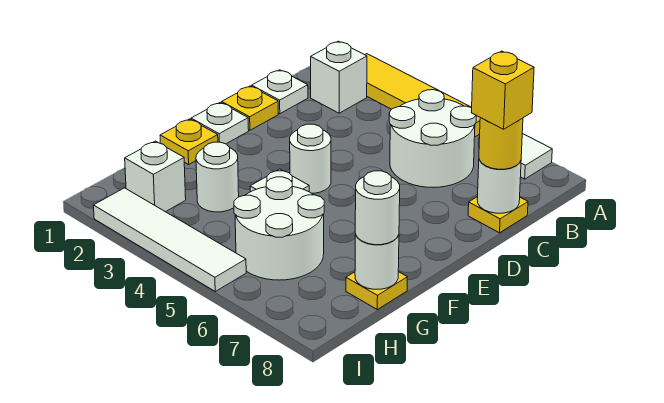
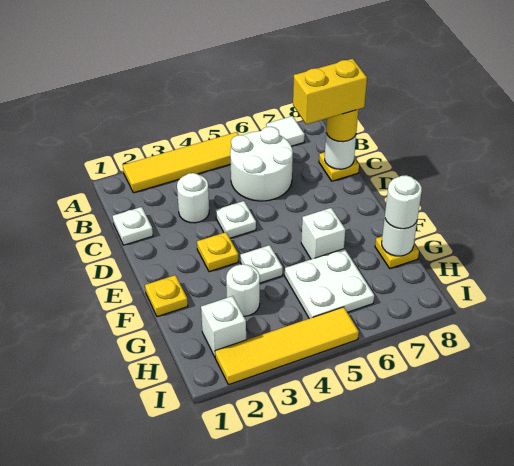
white 1x1 brick [311,41,367,113] -> white 1x1 brick moved to [301,208,345,259]
yellow 1x1 brick [471,51,534,129] -> yellow 1x2 brick [293,59,367,124]
yellow 1x1 plate [222,86,278,130] -> yellow 1x1 plate moved to [197,232,238,272]
white 1x1 plate [191,102,249,144] -> white 1x1 plate moved to [216,201,256,238]
white 1x1 round brick [290,124,331,193] -> white 1x1 round brick moved to [177,173,209,223]
white 2x2 round brick [234,177,324,280] -> white 2x2 plate [285,249,374,319]
white 1x4 tile [93,188,246,291] -> yellow 1x4 tile [215,307,359,385]

